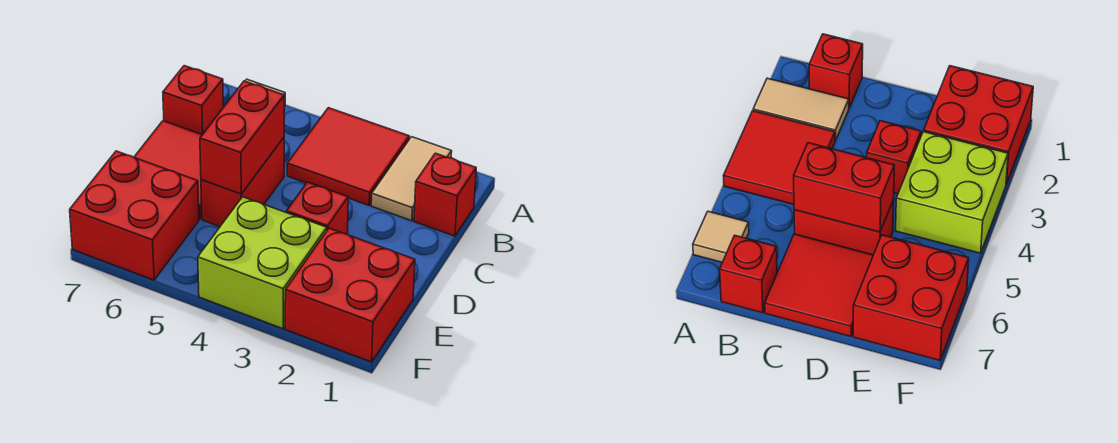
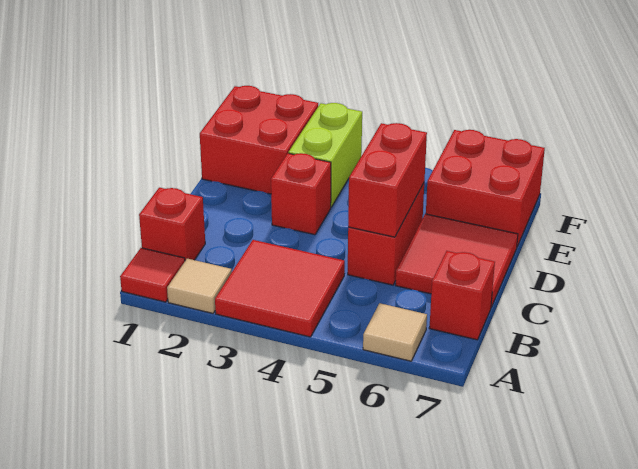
none -> red 1x1 tile [120,248,185,302]
tan 1x2 tile [371,137,452,221] -> tan 1x1 tile [167,259,232,313]
lime 2x2 brick [198,197,327,329] -> lime 1x2 brick [288,103,362,207]

